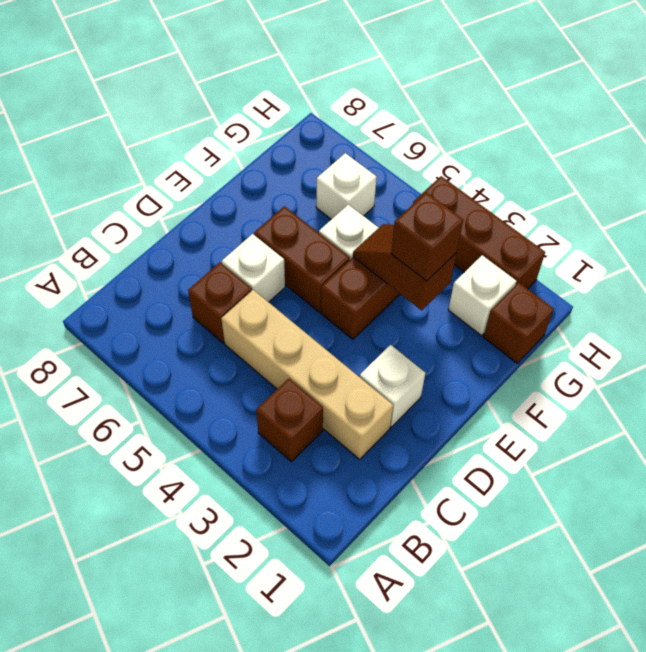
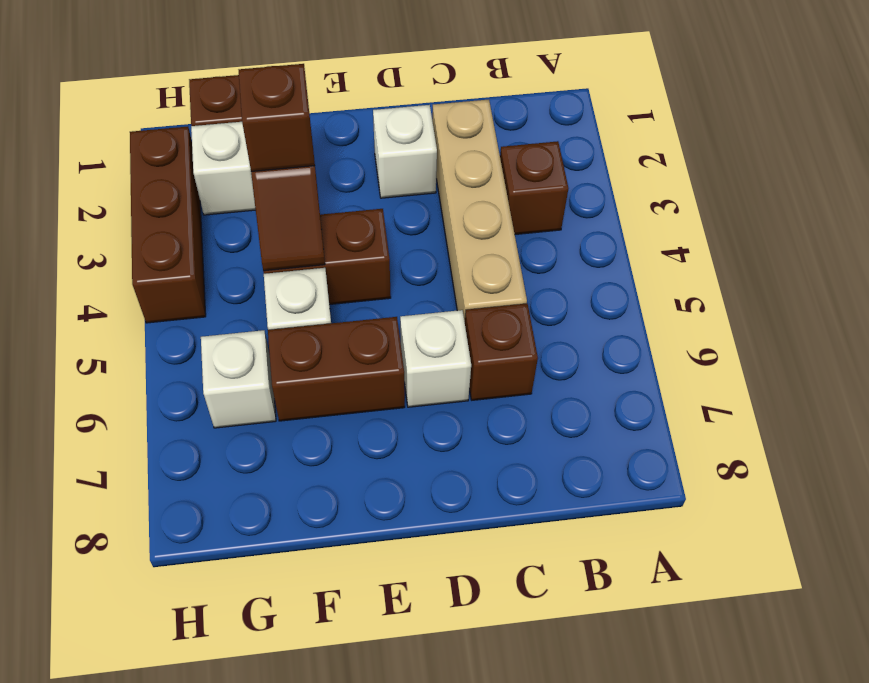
brown 1x2 brick [254,206,350,312] -> brown 1x2 brick turned to [268,317,405,421]

